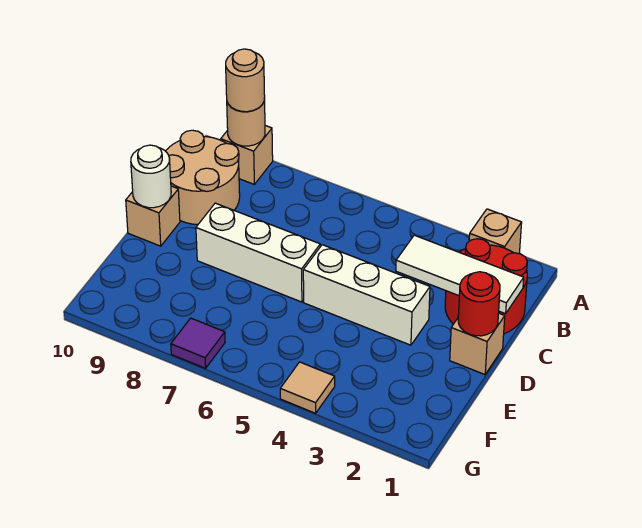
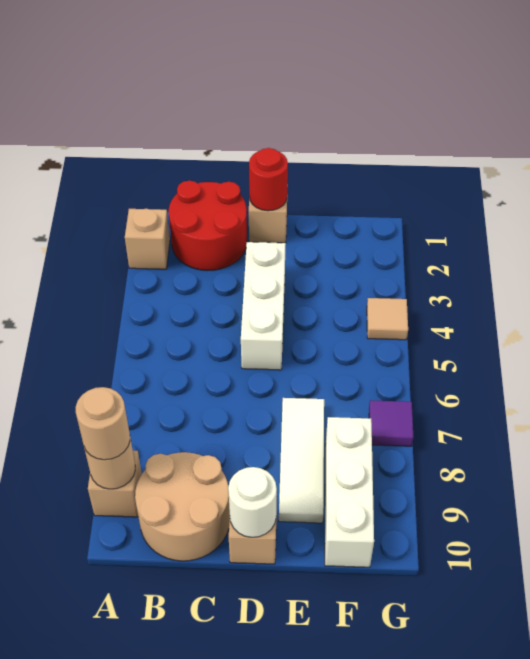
white 1x3 tile [396,235,524,314] -> white 1x3 tile moved to [279,398,324,523]
white 1x3 brick [196,203,320,302] -> white 1x3 brick moved to [325,417,374,567]

